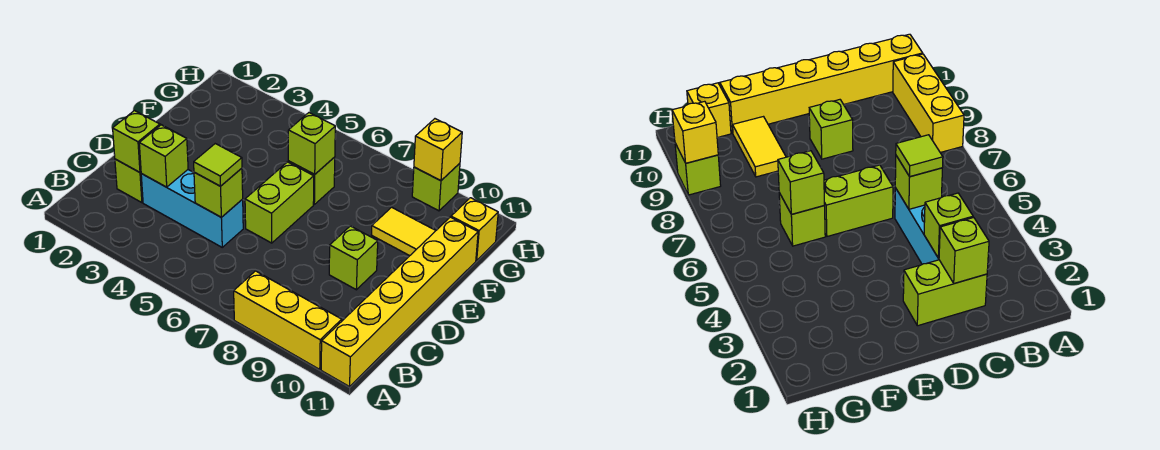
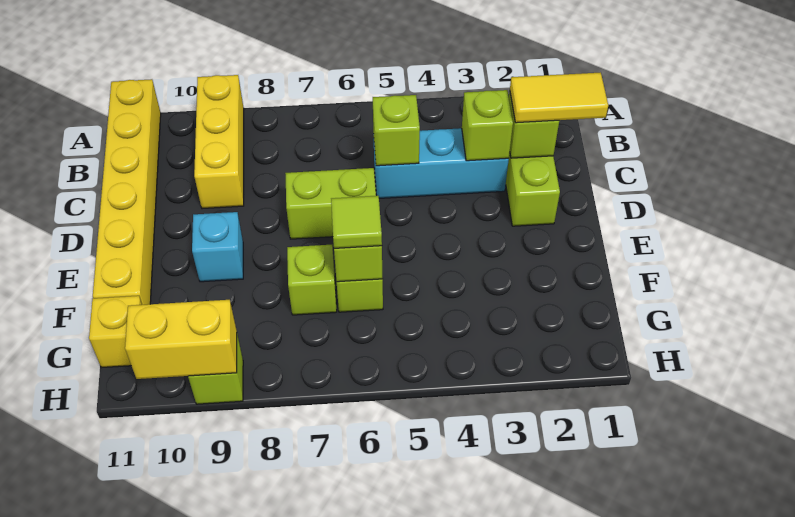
yellow 1x3 brick [234,271,342,369] -> yellow 1x3 brick turned to [194,75,244,209]
lime 1x1 tile [194,144,242,186] -> lime 1x1 tile moved to [331,196,382,248]
lime 1x2 brick [245,162,314,243] -> lime 1x2 brick turned to [285,168,376,239]
lime 1x1 brick [329,226,378,290] -> lime 1x1 brick moved to [287,245,337,315]
none -> cyan 1x1 brick [192,212,243,282]
yellow 1x2 tile [371,207,436,256] -> yellow 1x2 tile moved to [510,72,608,123]
yellow 1x1 brick [414,119,462,181] -> yellow 1x2 brick [125,300,237,379]

